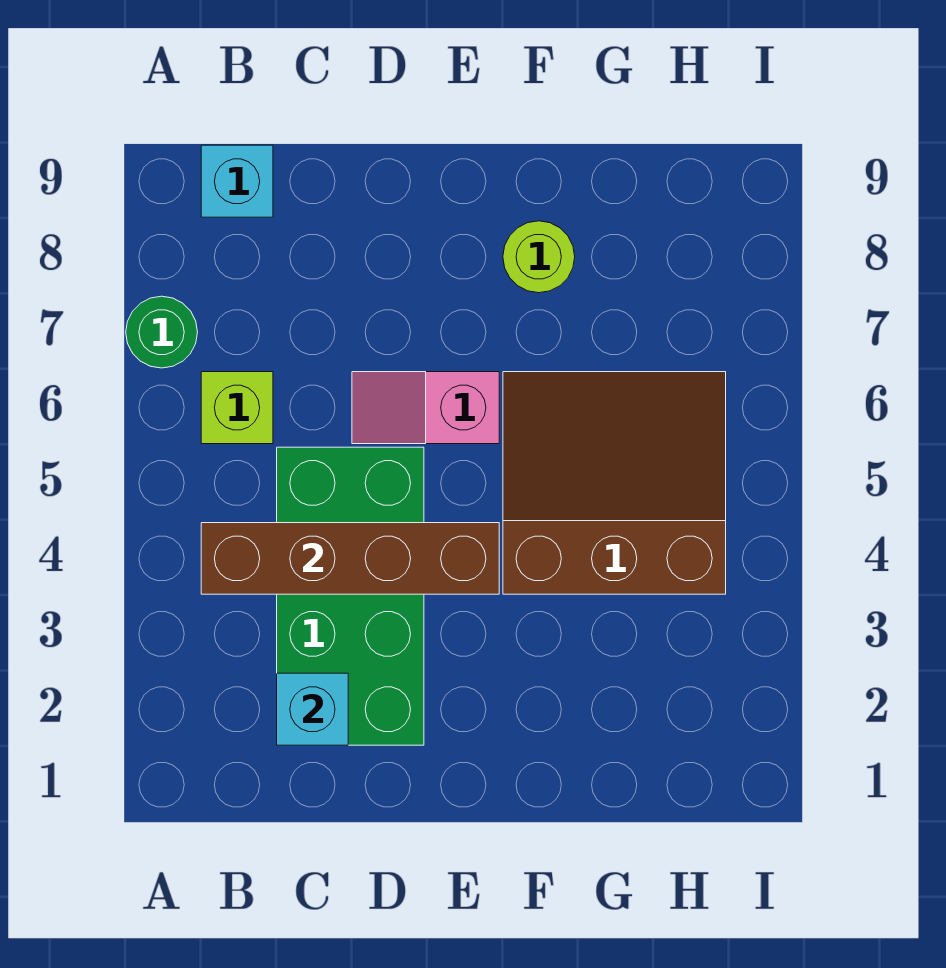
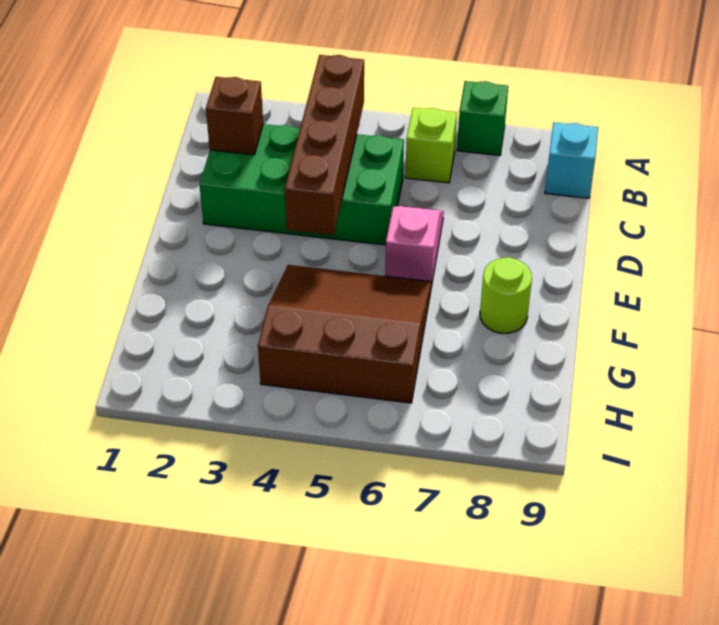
green 1x1 round brick [126,296,198,368] -> green 1x1 brick [457,81,508,156]
cyan 1x1 brick [277,673,348,745] -> brown 1x1 brick [206,77,263,155]
brown 3x3 slope [503,372,726,594] -> brown 3x3 slope turned to [258,265,432,403]

